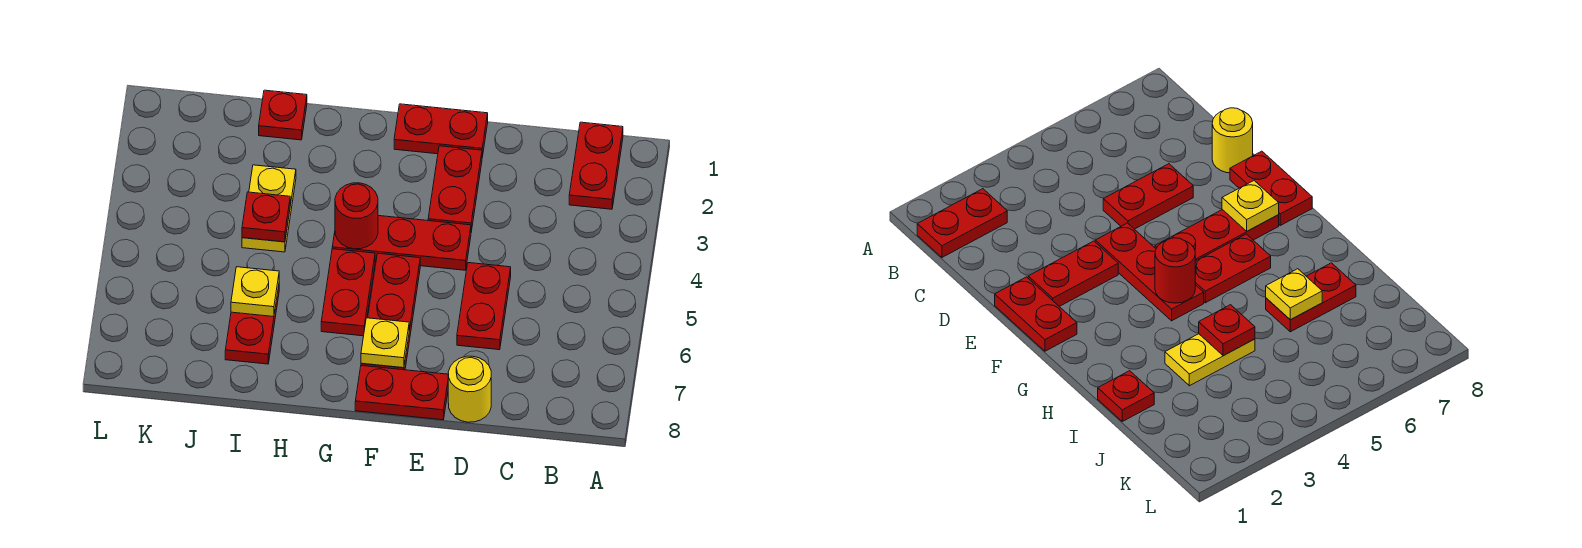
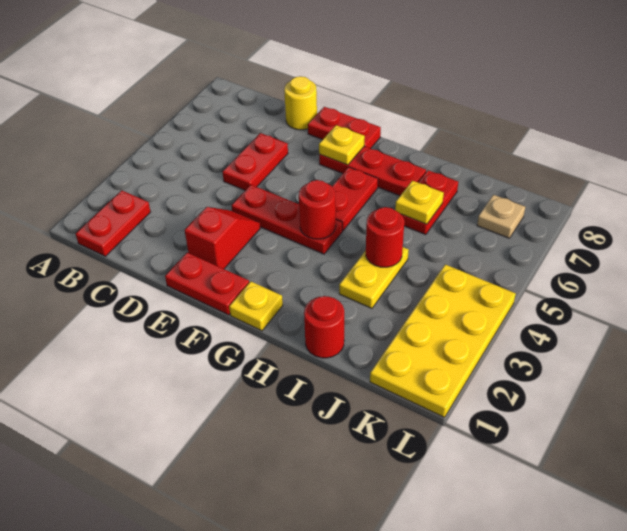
red 1x2 plate [428,146,482,231] -> red 1x2 slope [185,207,260,269]
red 1x3 plate [361,253,420,370] -> red 1x3 plate turned to [319,146,426,196]
none -> yellow 1x1 plate [229,281,283,331]
red 1x1 plate [259,90,307,140] -> red 1x1 round brick [304,296,344,358]
red 1x1 plate [242,192,290,242] -> red 1x1 round brick [366,207,404,267]
none -> yellow 2x4 plate [370,265,516,417]
none -> tan 1x1 plate [477,195,525,238]

